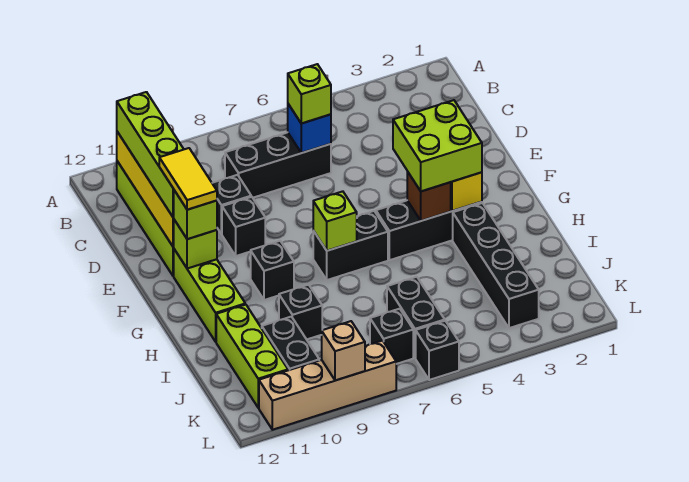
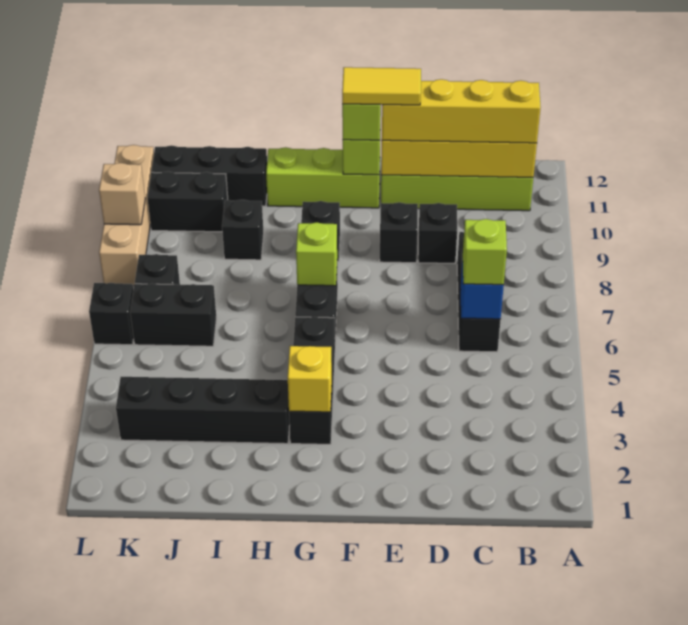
lime 1x4 brick [117,92,184,217] -> yellow 1x4 brick [382,79,541,143]
lime 2x2 brick [393,100,482,191] -> none
brown 1x1 brick [407,172,451,221] -> none
lime 1x3 brick [216,305,288,408] -> black 1x3 brick [151,145,267,206]

